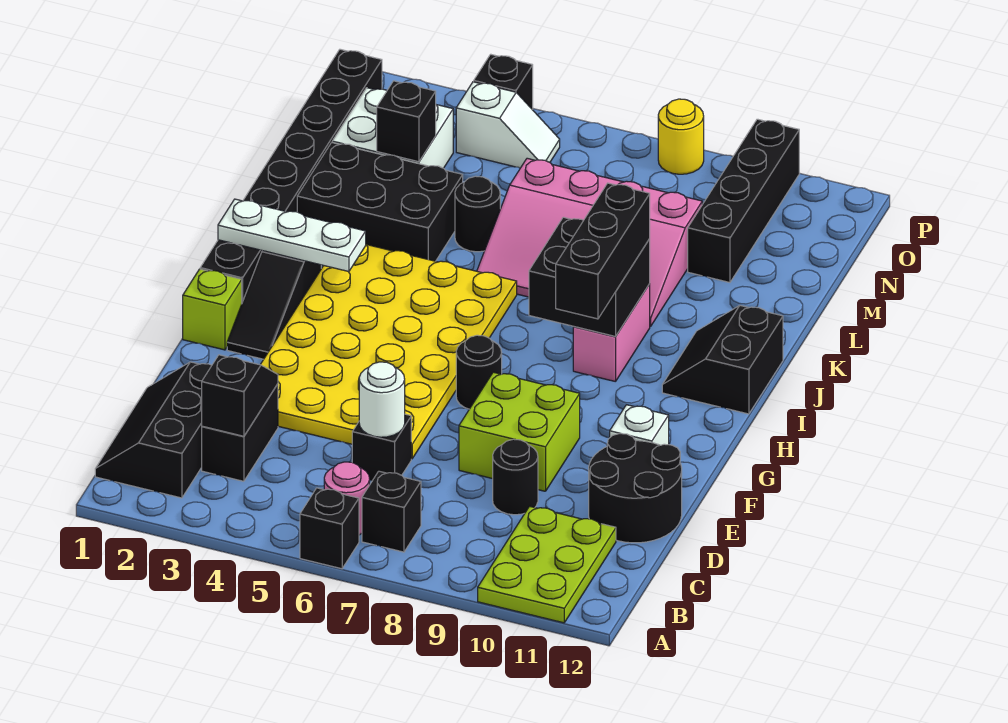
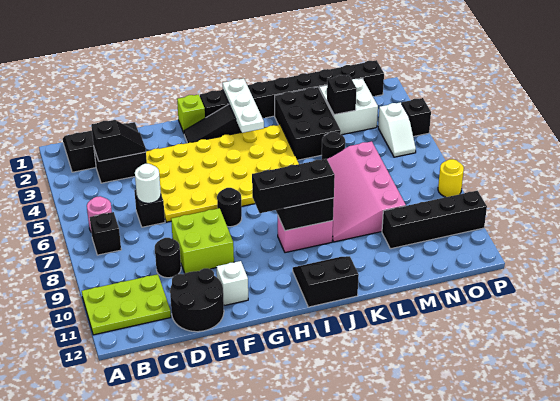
black 1x1 brick [300,488,359,569] -> none

